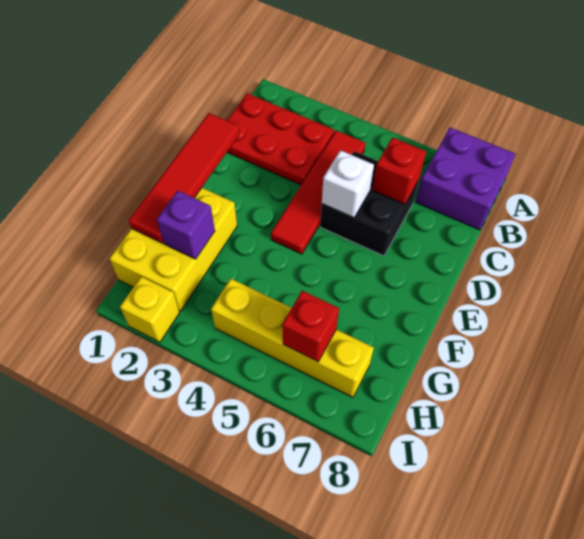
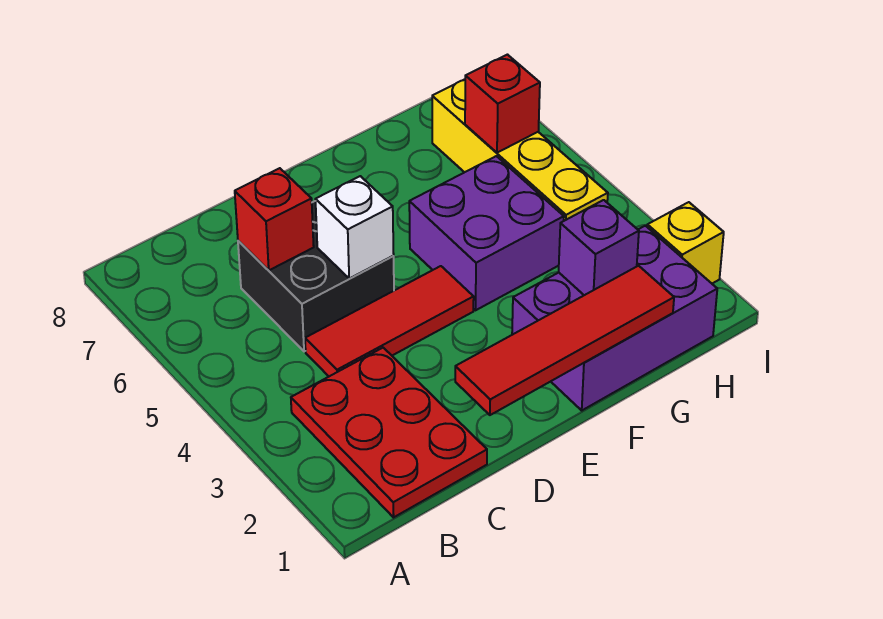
purple 2x2 brick [416,128,516,230] -> purple 2x2 brick moved to [409,156,564,310]
red 1x4 tile [271,130,365,254] -> red 1x3 tile [305,266,474,376]
yellow 2x3 brick [109,188,237,311] -> purple 2x3 brick [512,226,717,410]

